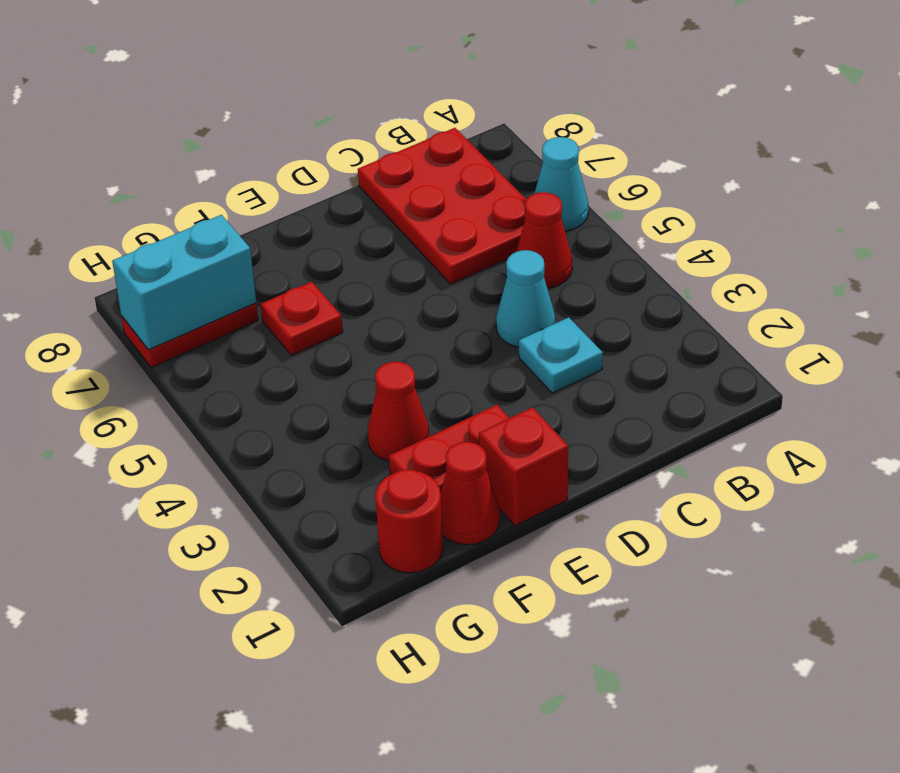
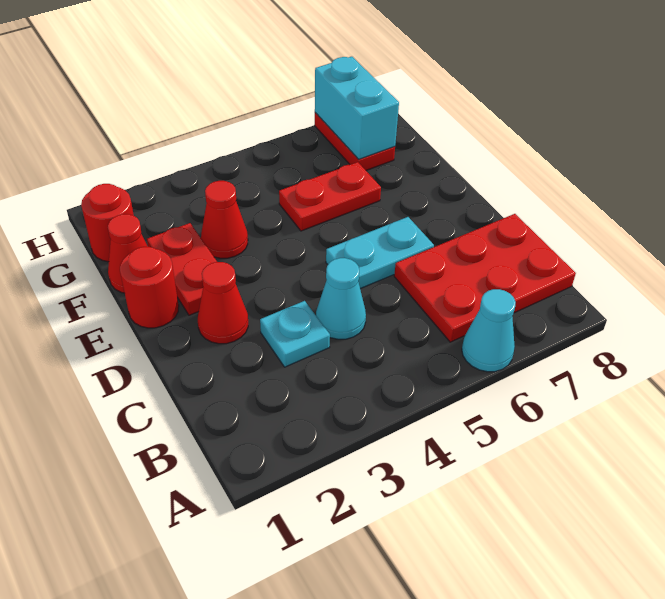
red 1x1 cone [516,192,572,288] -> red 1x1 cone moved to [198,262,248,344]
none -> cyan 1x2 plate [326,217,434,289]
red 1x1 brick [479,407,568,526] -> red 1x1 round brick [120,247,179,328]
red 1x1 plate [261,282,343,355] -> red 1x2 plate [279,162,381,231]

